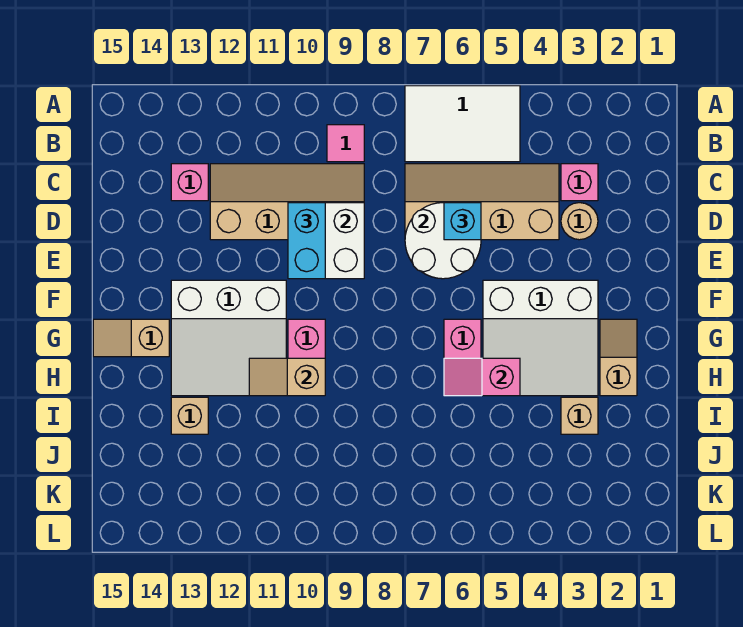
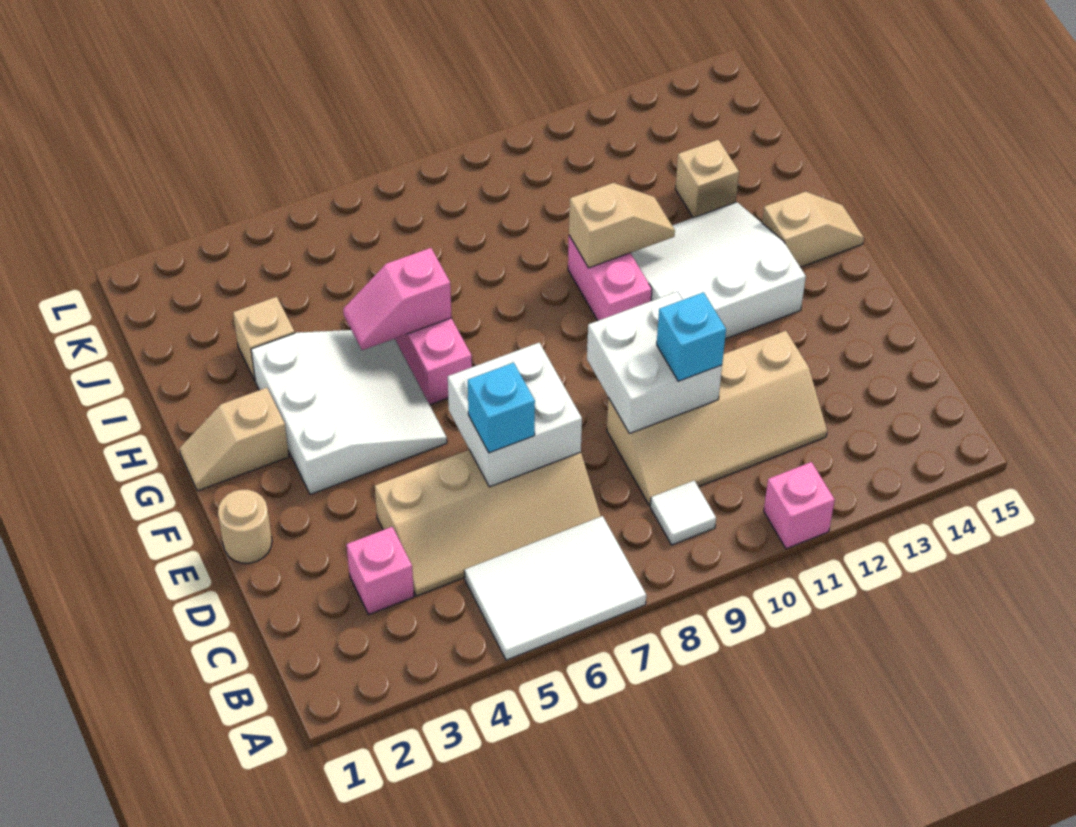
pink 1x1 tile [327,125,364,162] -> white 1x1 tile [650,480,716,545]
pink 1x1 brick [171,164,208,201] -> pink 1x1 brick moved to [764,462,835,549]
tan 1x1 round brick [561,203,598,240] -> tan 1x1 round brick moved to [218,490,272,563]
white 2x2 round brick [405,203,481,279] -> white 2x2 brick [448,343,582,487]
cyan 1x2 brick [288,203,325,279] -> cyan 1x1 brick [657,292,726,381]
white 3x3 slope [483,280,598,396] -> white 3x3 slope turned to [251,330,447,495]
tan 1x2 slope [600,319,637,396] -> tan 1x2 slope turned to [179,388,289,491]
pink 1x2 slope [444,358,520,396] -> pink 1x2 slope turned to [343,248,452,350]

